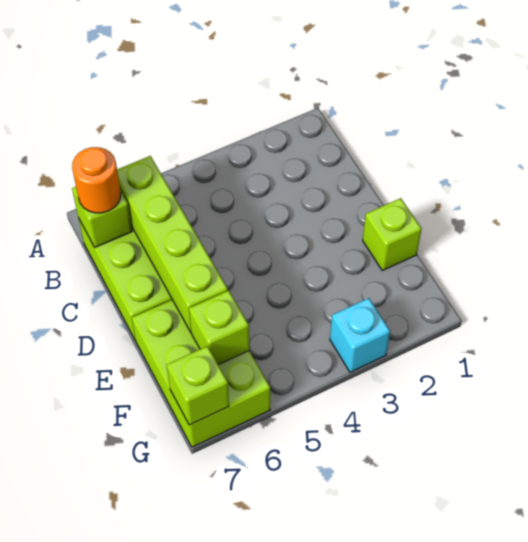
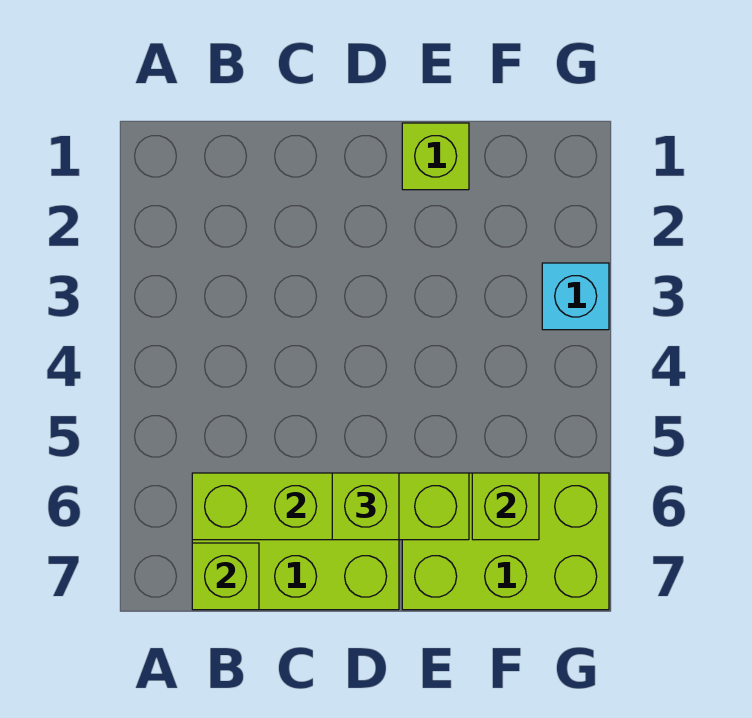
orange 1x1 round brick [72,147,121,213] -> none
lime 1x1 brick [167,346,229,425] -> lime 1x1 brick moved to [332,473,399,540]

